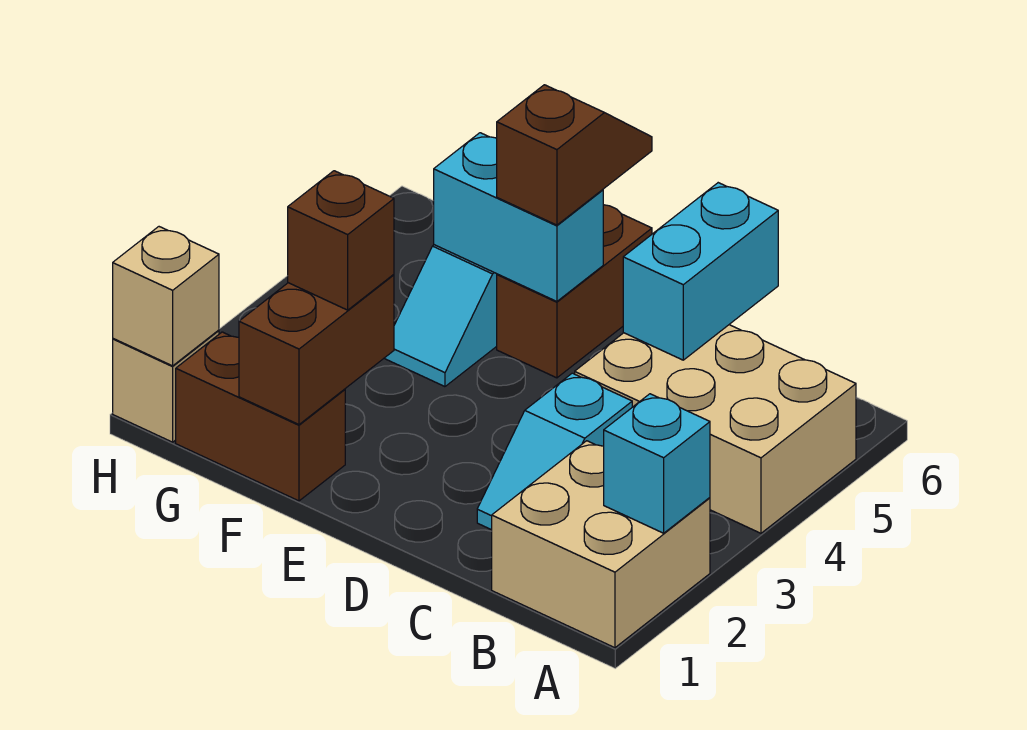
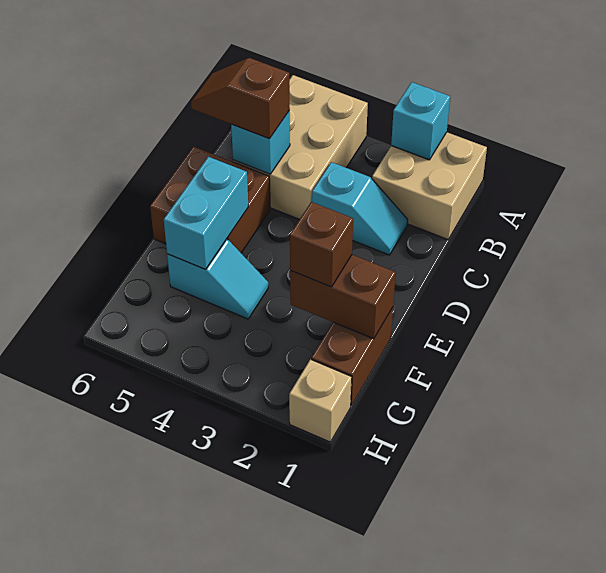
cyan 1x2 brick [623,183,778,360] -> cyan 1x1 brick [231,111,290,174]
brown 1x2 brick [497,205,652,378] -> brown 2x2 brick [150,146,270,253]
brown 1x2 slope [497,85,652,225] -> brown 1x2 slope moved to [191,58,290,139]
tan 1x1 brick [113,227,219,366] -> none

